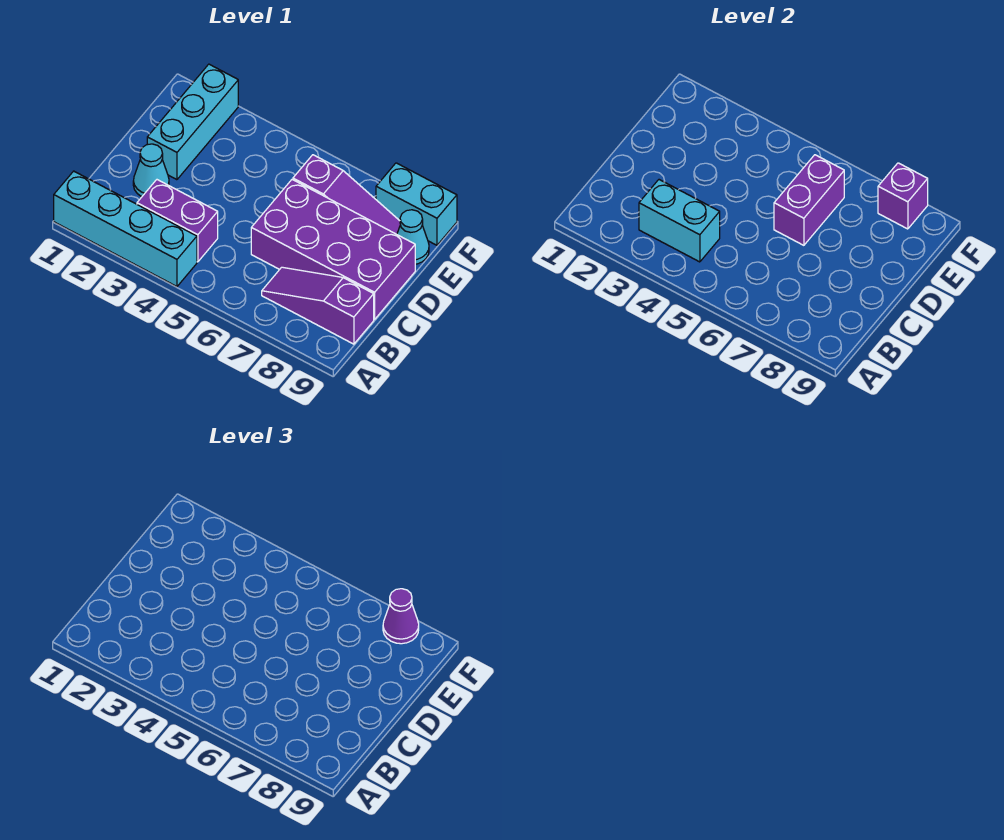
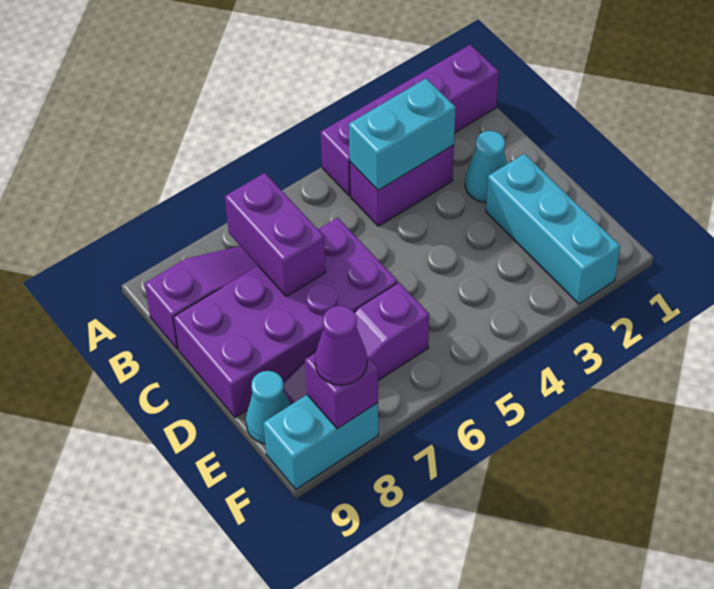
cyan 1x4 brick [54,171,197,286] -> purple 1x4 brick [321,45,499,196]
purple 1x2 brick [774,155,844,245] -> purple 1x2 brick moved to [225,173,326,296]

